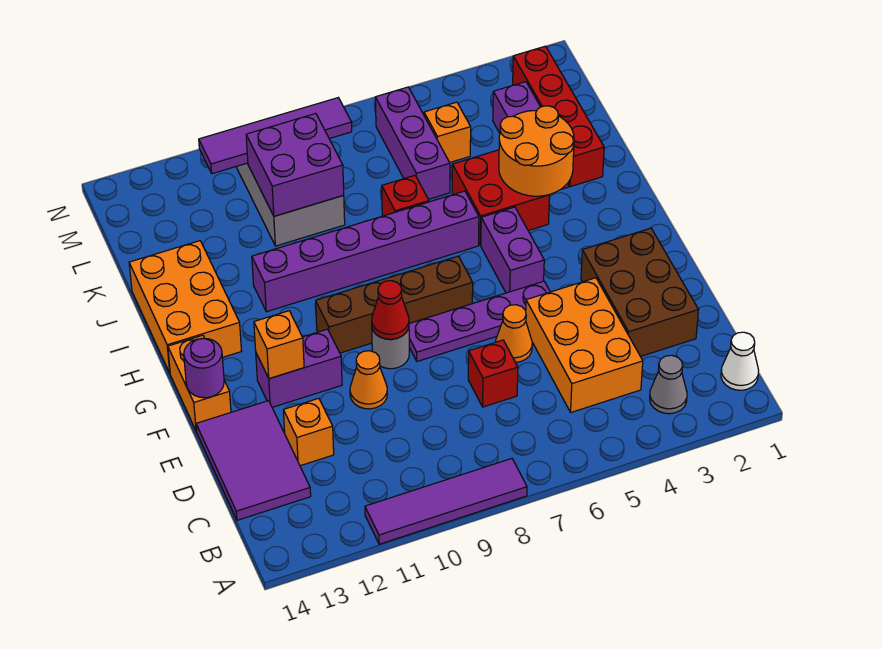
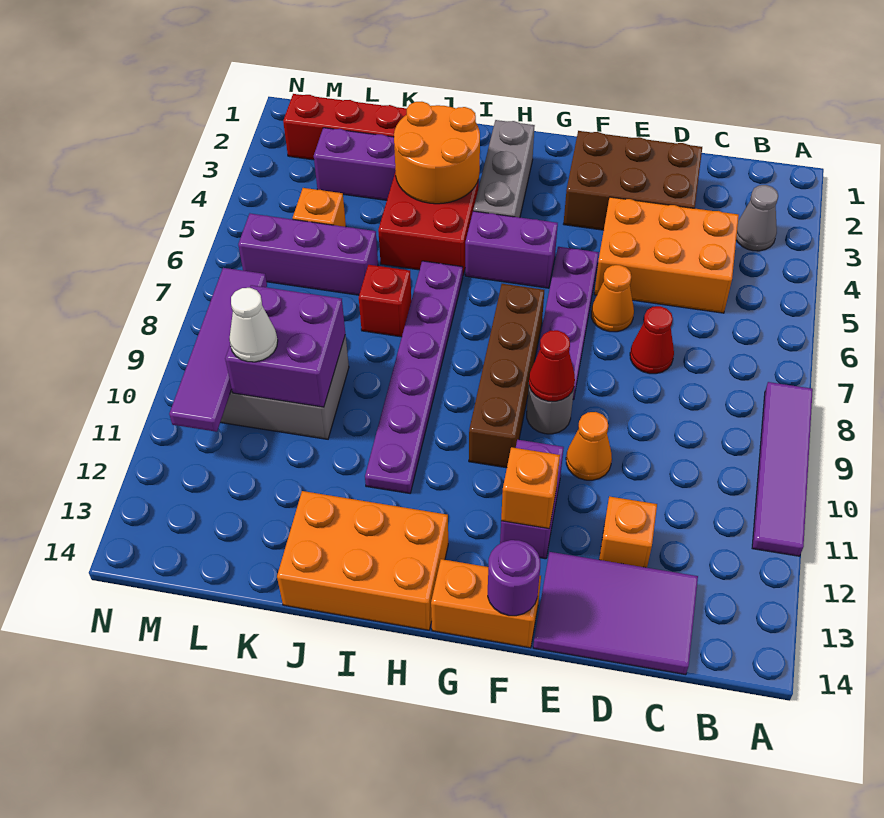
white 1x1 cone [721,332,759,390] -> white 1x1 cone moved to [229,288,278,362]
red 1x1 brick [468,340,518,407] -> red 1x1 cone [630,306,674,374]
none -> grey 1x3 brick [473,120,535,217]
purple 1x6 brick [252,191,479,312] -> purple 1x6 plate [365,261,463,493]

